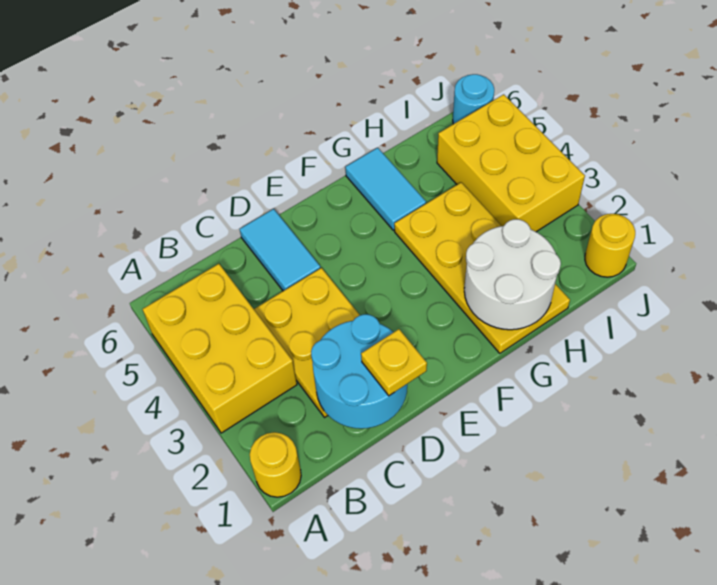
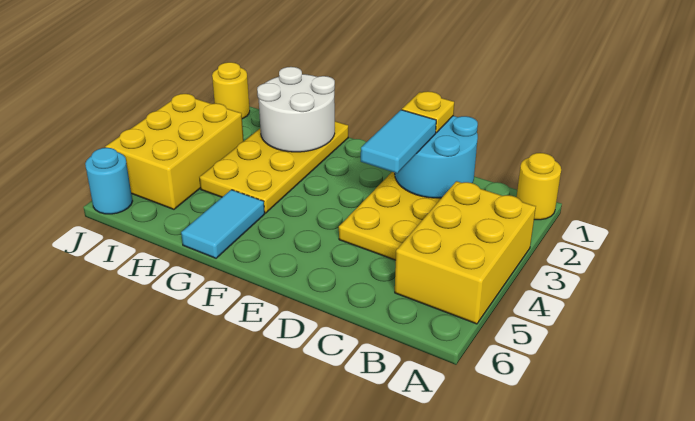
cyan 1x2 tile [240,209,320,291] -> cyan 1x2 tile moved to [361,110,436,173]

